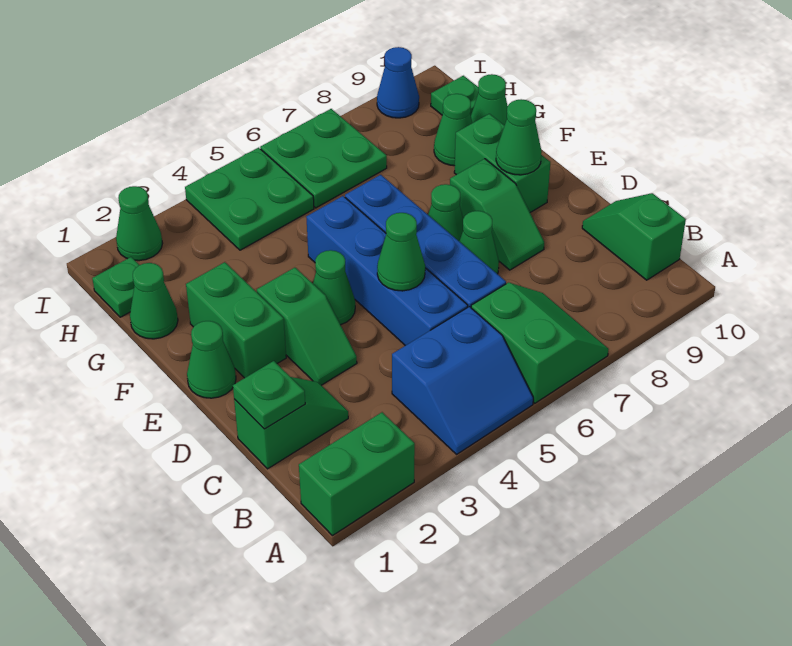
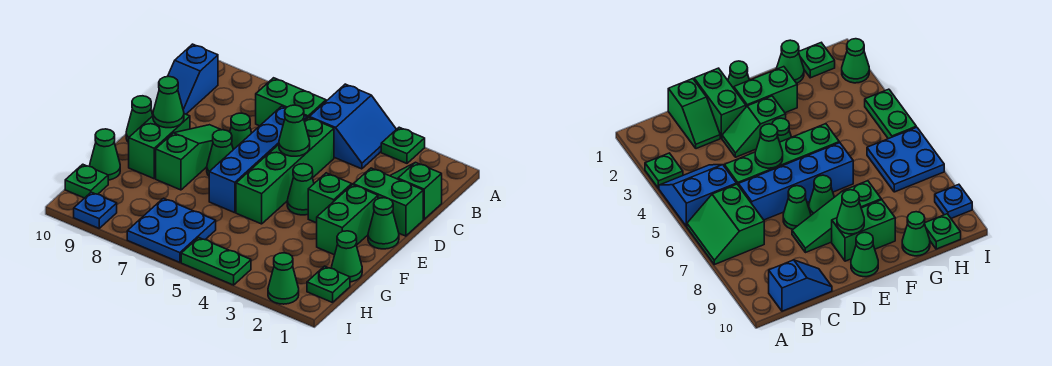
green 1x2 brick [299,412,415,536] -> green 1x2 brick moved to [353,168,423,236]
blue 2x2 slope [392,307,533,454] -> blue 2x2 slope turned to [309,84,396,169]
green 2x2 slope [471,282,609,403] -> green 2x2 slope turned to [256,78,327,126]
green 1x2 slope [582,193,686,280] -> blue 1x2 slope [168,44,218,114]
green 1x1 plate [233,361,305,429] -> green 1x1 plate moved to [381,127,425,163]
blue 1x4 brick [306,196,468,346] -> green 1x4 brick [236,117,334,224]
green 1x2 slope [450,159,544,270] -> green 1x3 slope [156,125,221,190]
green 1x1 cone [434,94,472,166] -> green 1x1 cone moved to [126,96,153,142]
green 2x2 plate [185,148,314,250] -> green 1x2 plate [181,238,251,285]
green 2x2 plate [260,109,387,208] -> blue 2x2 plate [127,198,216,262]
blue 1x1 cone [377,47,419,118] -> blue 1x1 plate [74,192,117,228]

